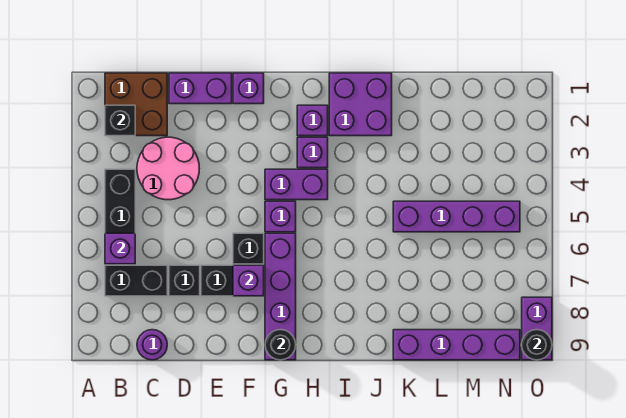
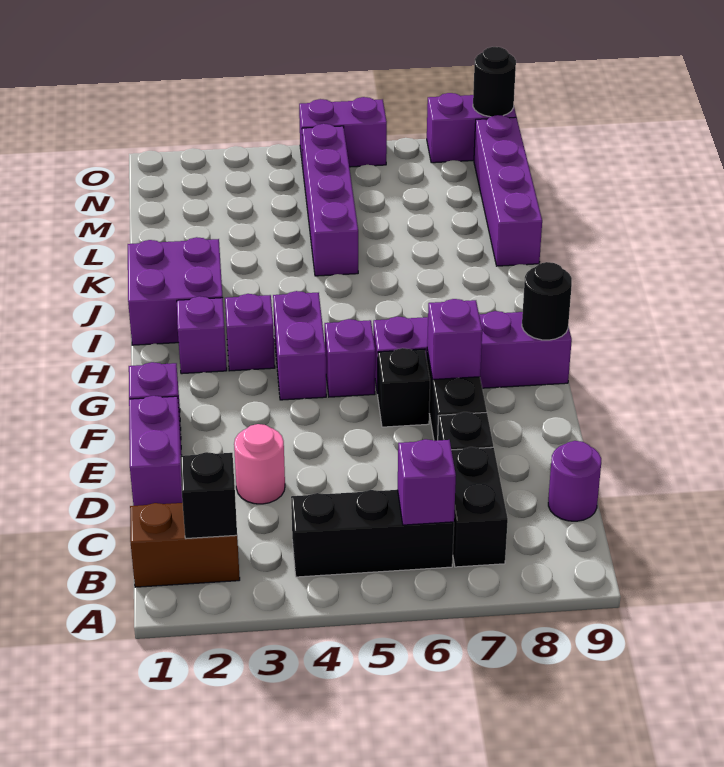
brown 2x2 brick [105,73,167,136] -> brown 1x2 brick [130,503,240,587]
pink 2x2 round brick [137,137,199,200] -> pink 1x1 round brick [234,424,285,504]
none -> purple 1x2 brick [299,97,387,167]

